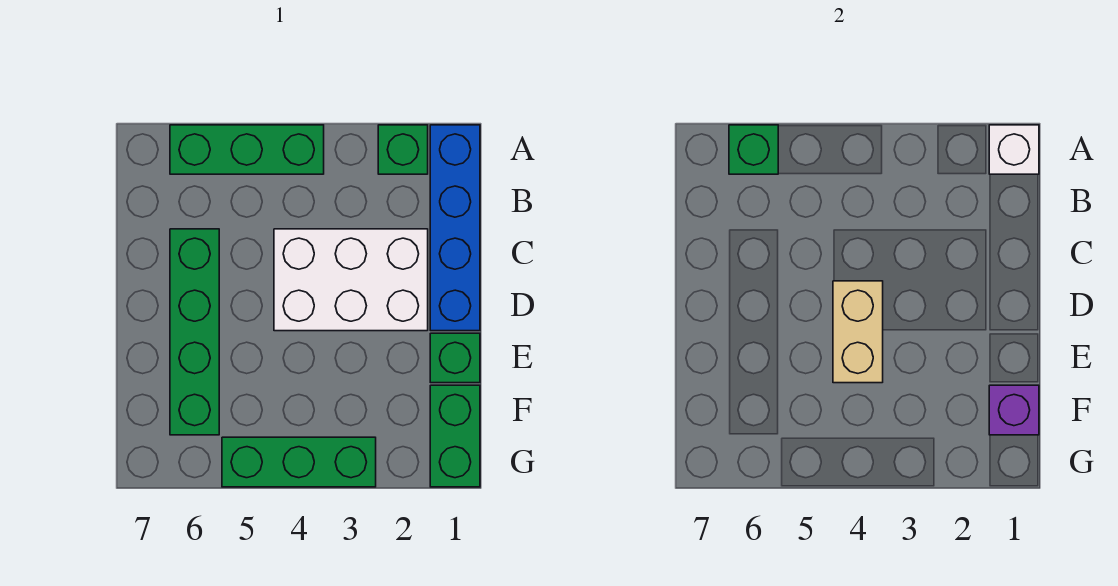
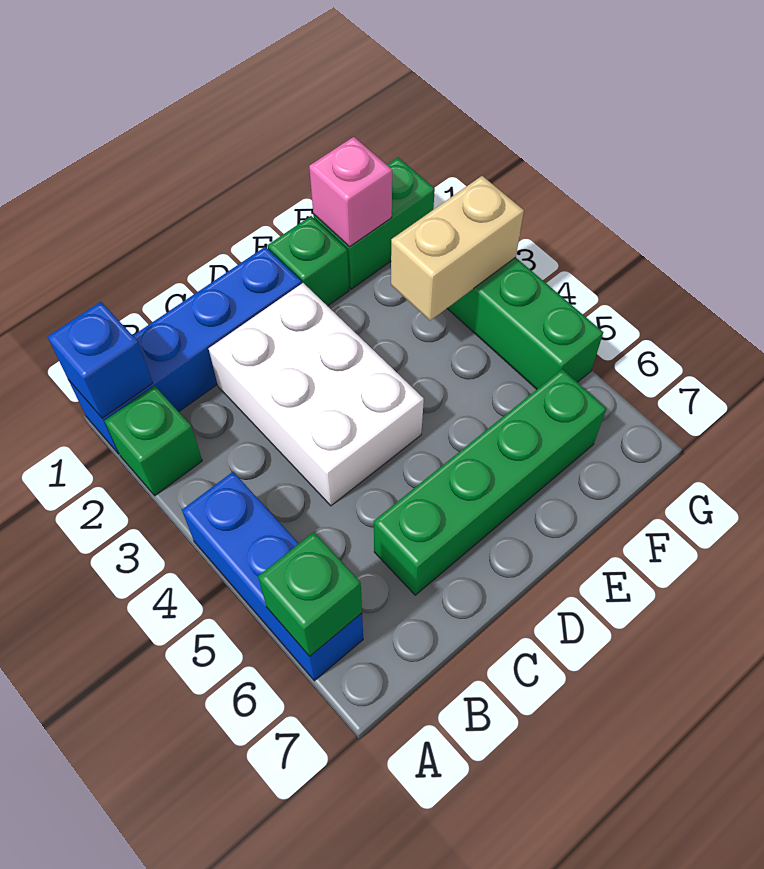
white 1x1 brick [989,125,1039,174] -> blue 1x1 brick [47,302,153,418]
green 1x3 brick [170,125,324,174] -> blue 1x3 brick [182,472,363,681]
tan 1x2 brick [833,281,883,383] -> tan 1x2 brick moved to [391,176,524,321]
purple 1x1 brick [989,385,1039,435] -> pink 1x1 brick [309,137,392,247]

